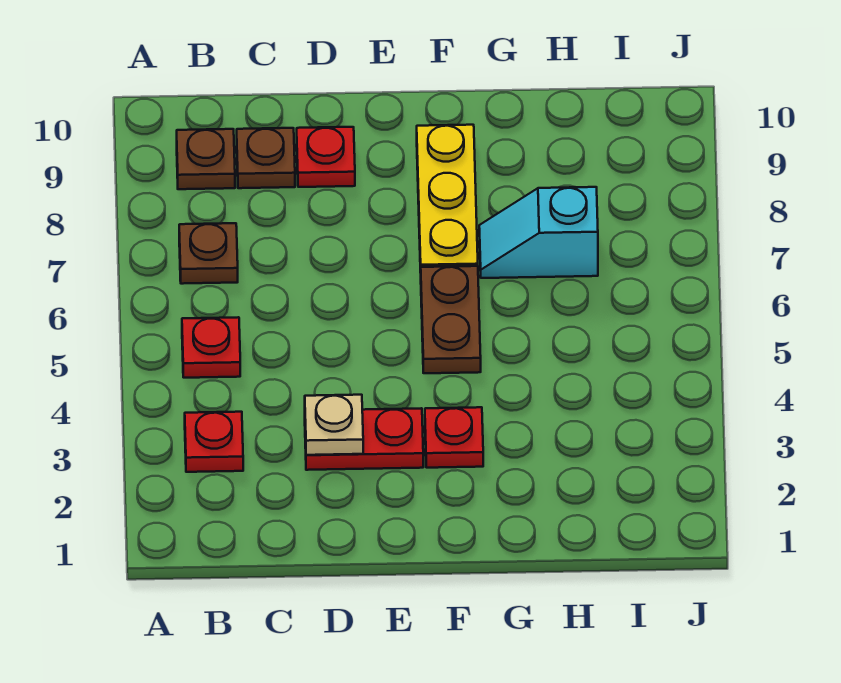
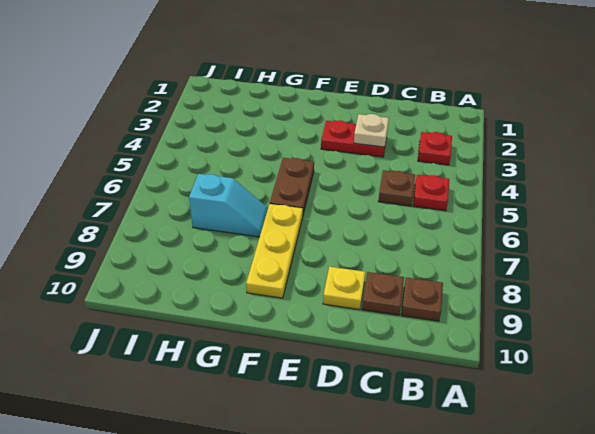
brown 1x1 plate [179,223,238,284] -> brown 1x1 plate moved to [378,170,415,206]
red 1x1 plate [297,127,355,187] -> yellow 1x1 plate [323,267,365,310]
red 1x1 plate [425,407,483,468] -> none

